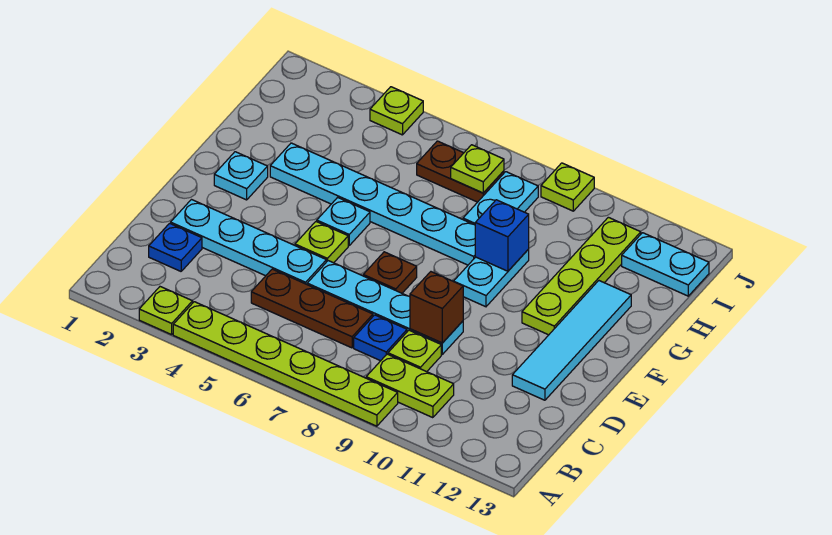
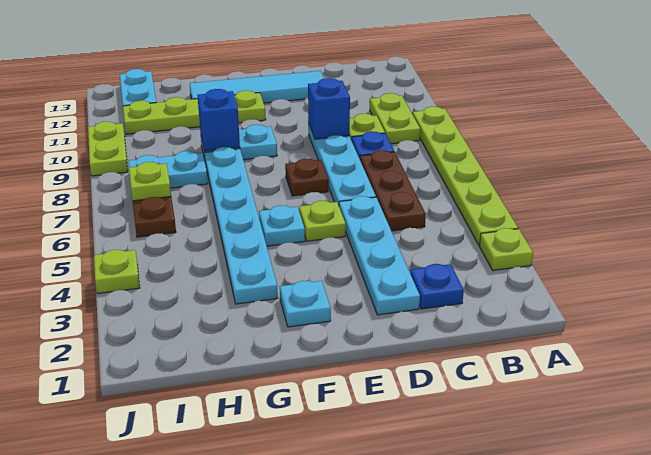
brown 1x1 brick [410,272,463,343] -> blue 1x1 brick [308,78,350,139]
lime 1x1 plate [541,163,594,211] -> lime 1x2 plate [88,121,128,176]

